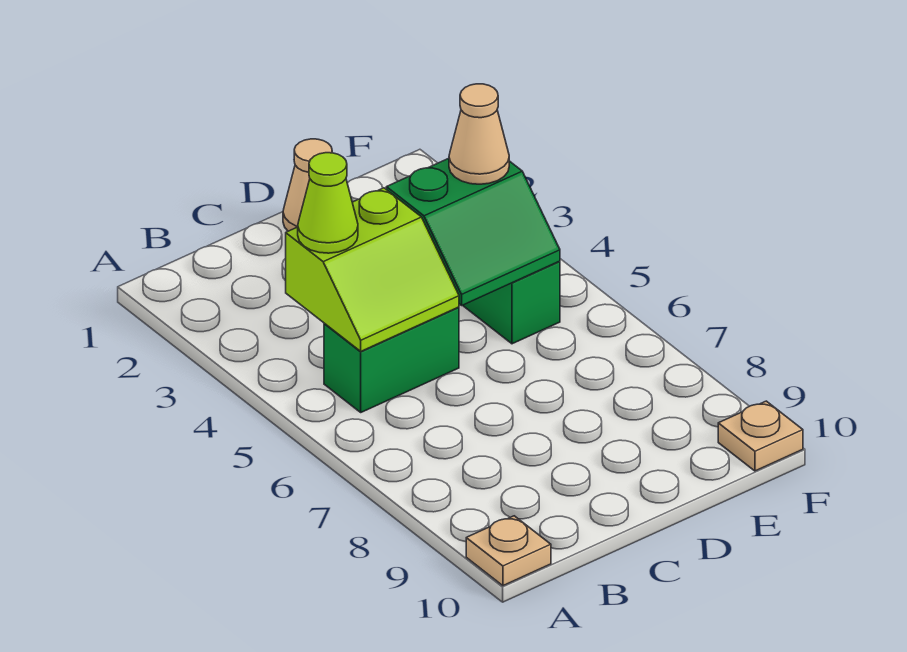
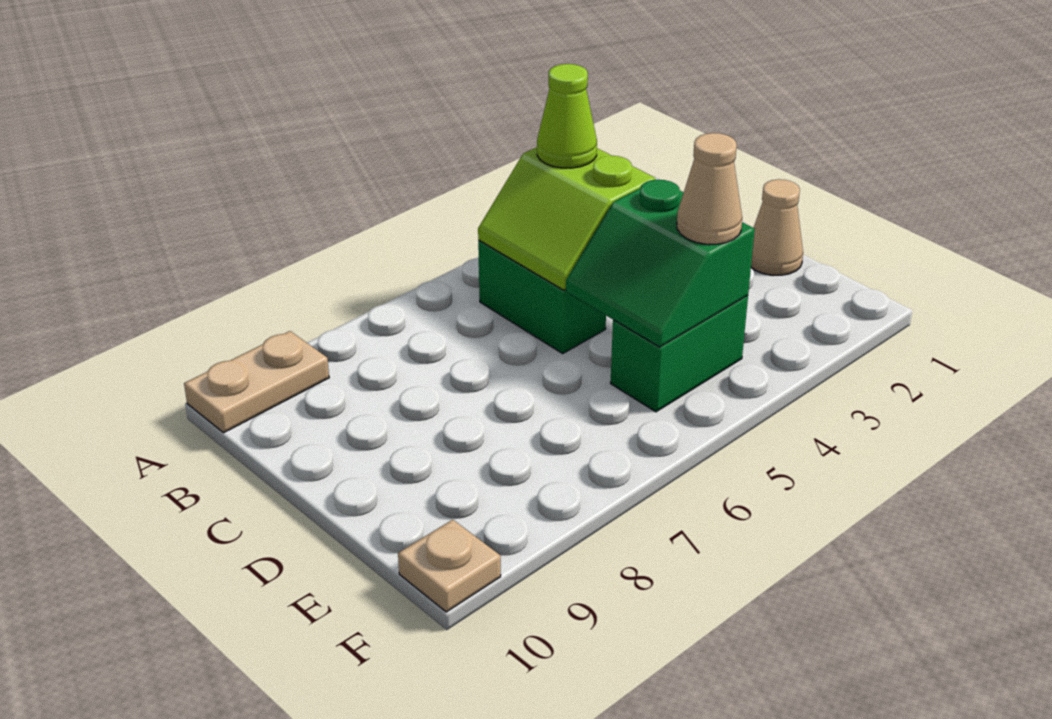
tan 1x1 plate [466,516,551,586] -> tan 1x2 plate [184,331,329,433]

